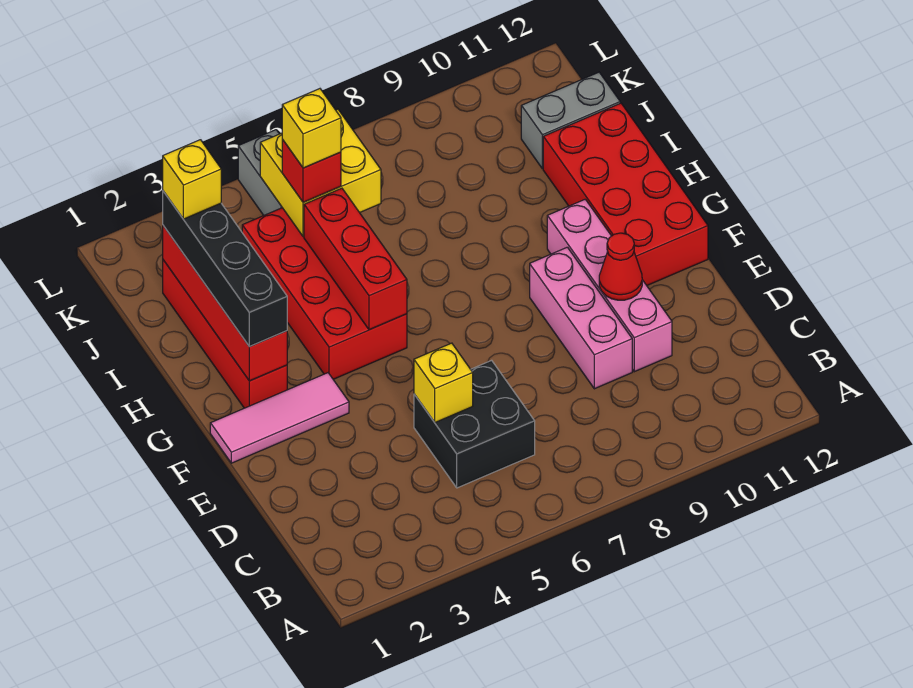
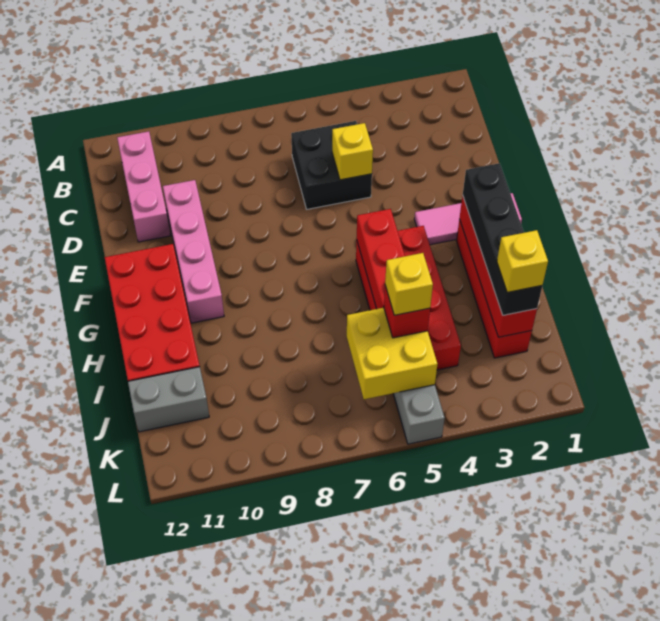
pink 1x3 brick [530,247,632,389] -> pink 1x3 brick moved to [117,131,171,242]
red 1x1 cone [599,233,642,300] -> none

